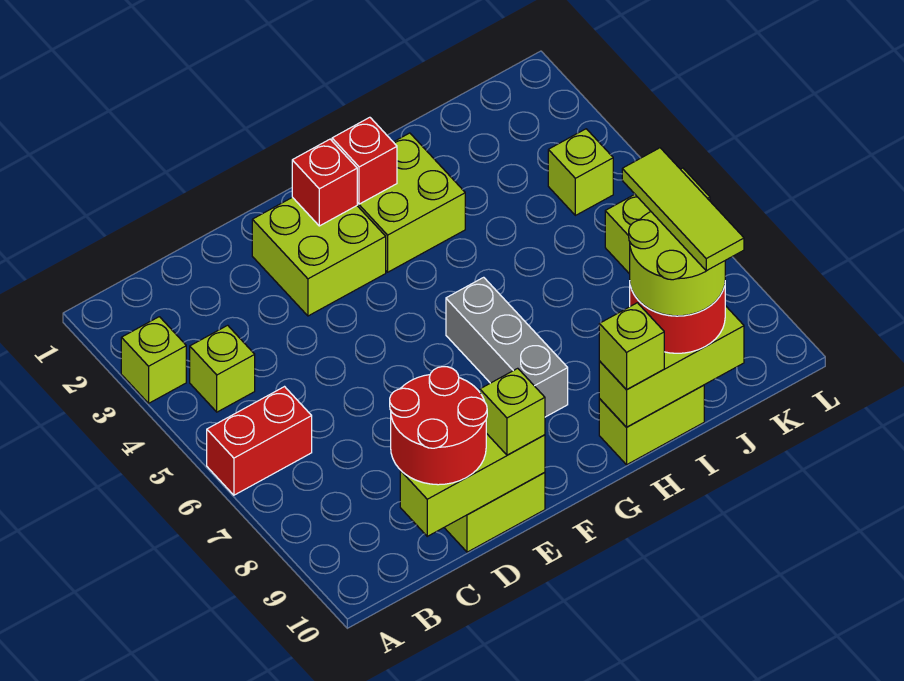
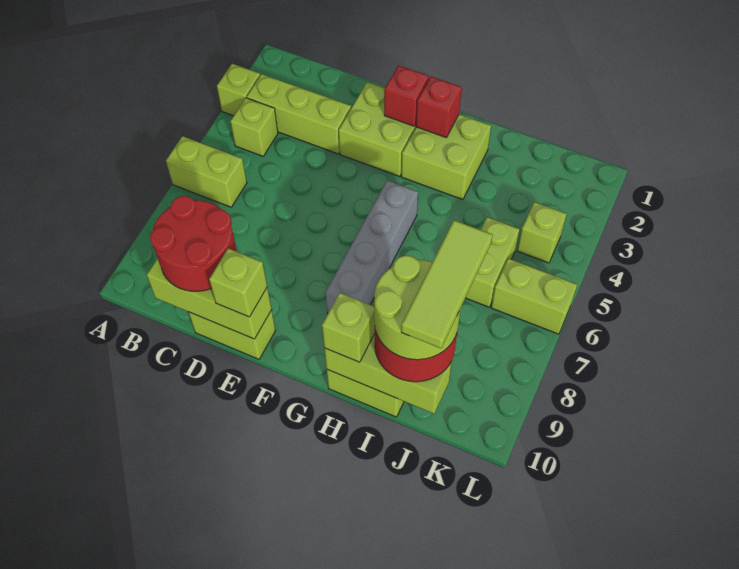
red 1x2 brick [207,387,312,495] -> lime 1x2 brick [166,136,247,207]
none -> lime 1x3 brick [247,74,351,154]
grey 1x3 brick [446,277,568,417] -> grey 1x4 brick [325,180,418,314]
none -> lime 1x2 brick [466,217,519,307]

